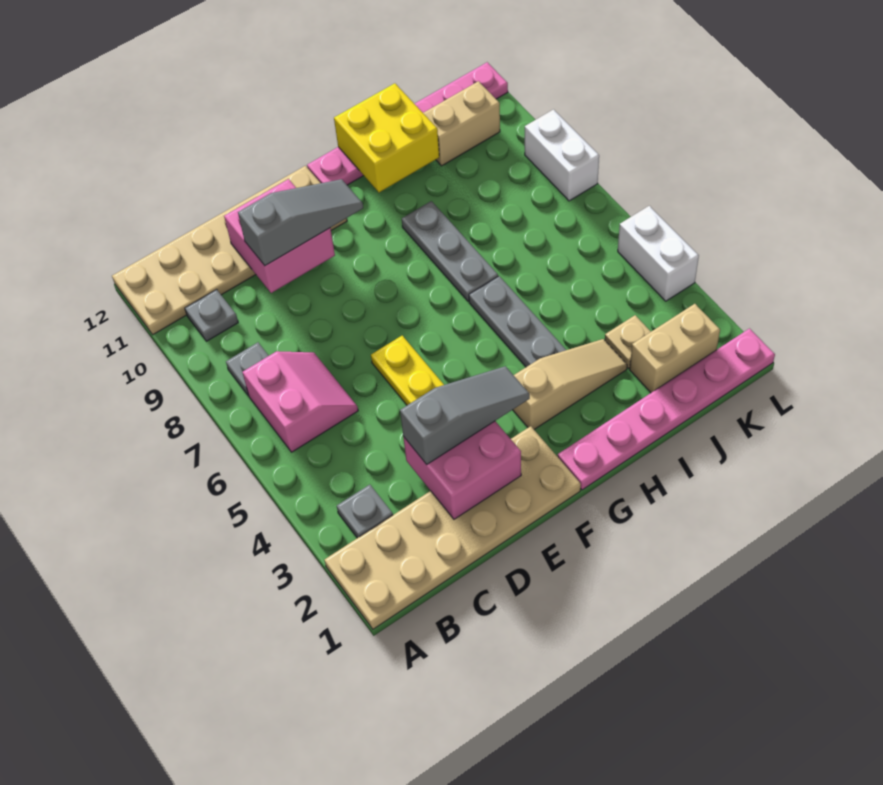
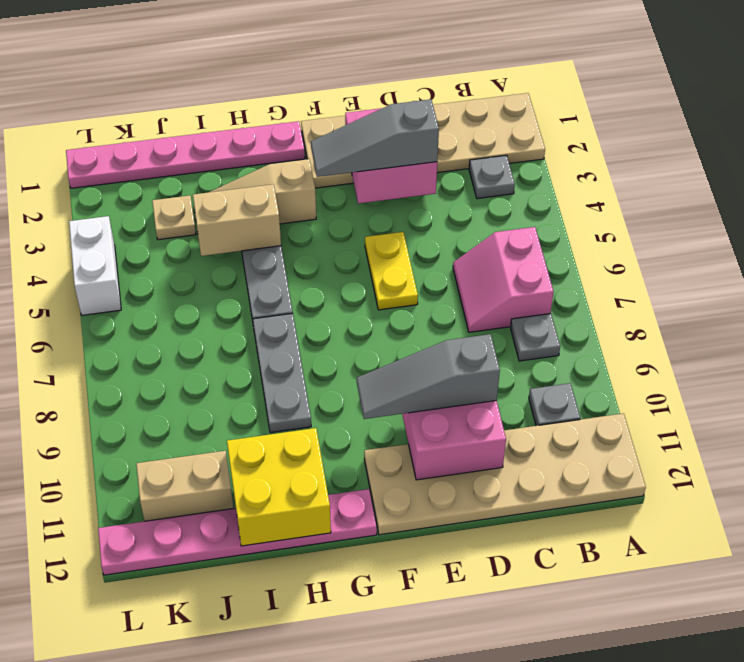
tan 1x2 brick [630,304,720,393] -> tan 1x2 brick moved to [193,184,281,256]
white 1x2 brick [525,110,599,201] -> none

